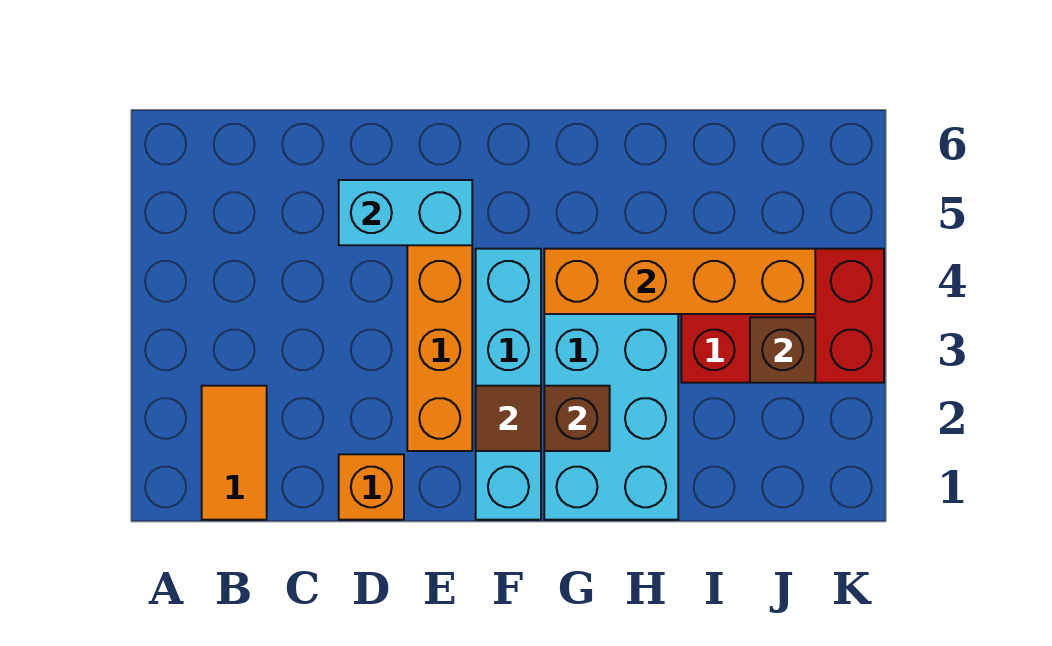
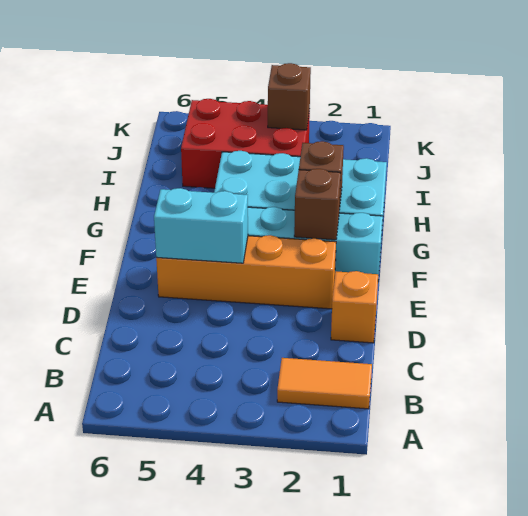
cyan 1x2 brick [339,180,472,245] -> cyan 1x2 brick turned to [154,188,248,263]
brown 1x1 tile [476,386,541,451] -> brown 1x1 brick [294,169,341,240]
orange 1x4 brick [544,249,815,314] -> none
red 2x3 brick [681,249,884,383] -> red 2x3 brick turned to [181,99,310,188]

